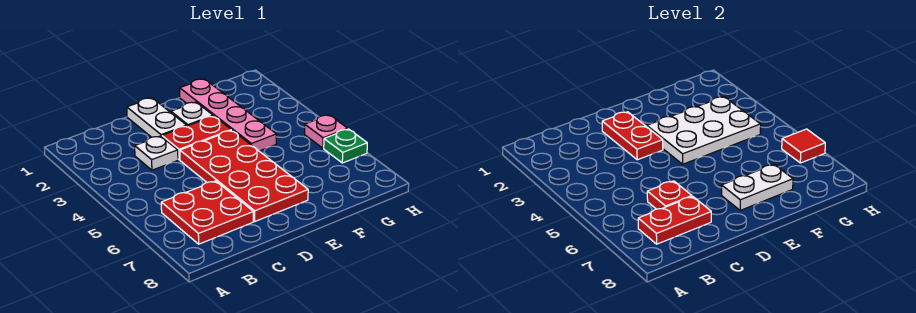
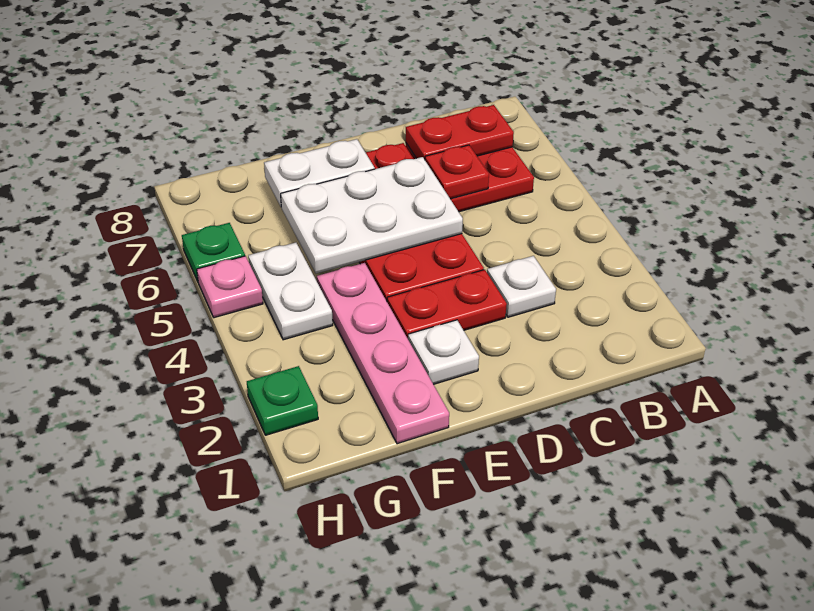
white 1x2 plate [127,98,187,137] -> white 1x2 plate moved to [248,243,333,340]
red 1x2 plate [602,112,663,160] -> none
white 2x3 plate [647,97,761,164] -> white 2x3 plate moved to [281,157,463,274]
none -> green 1x1 plate [247,366,318,435]
red 1x1 tile [782,129,825,163] -> none

